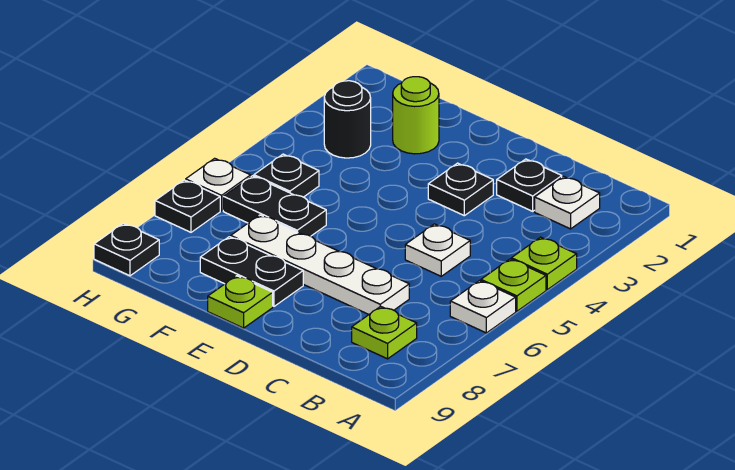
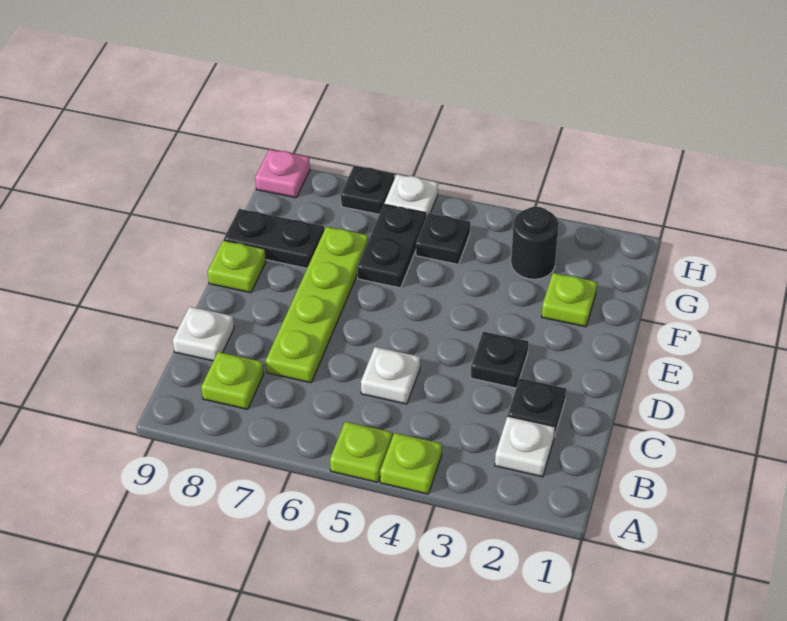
white 1x1 plate [450,281,516,333] -> white 1x1 plate moved to [173,307,234,361]
white 1x4 plate [231,215,409,314] -> lime 1x4 plate [266,227,368,383]
black 1x2 plate [200,237,303,306] -> black 1x2 plate turned to [224,209,324,268]
lime 1x1 round brick [393,77,439,154] -> lime 1x1 plate [542,273,597,327]
black 1x1 plate [94,223,159,276] -> pink 1x1 plate [255,149,310,198]

